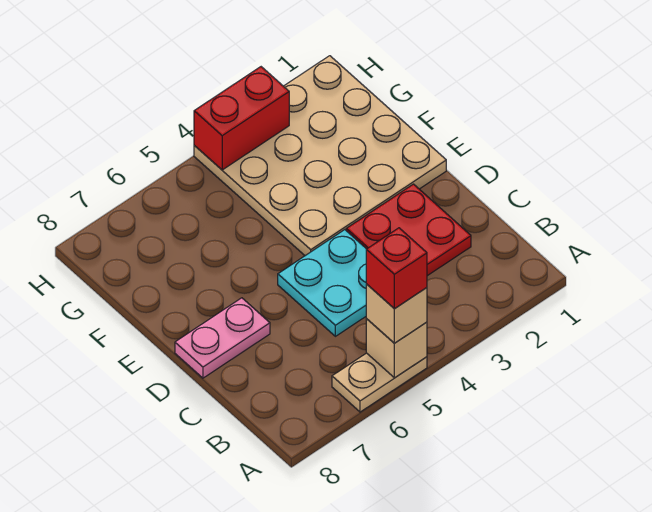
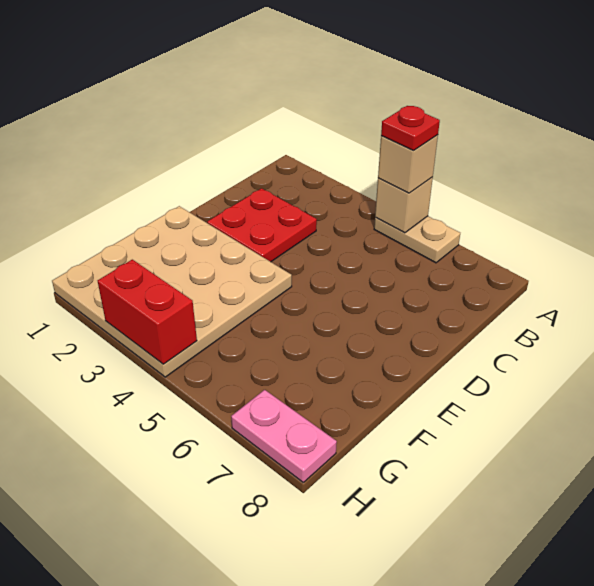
red 1x1 brick [366,228,427,308] -> red 1x1 plate [381,106,440,151]
cyan 2x2 plate [278,230,367,336] -> none
pink 1x2 plate [175,298,270,378] -> pink 1x2 plate moved to [231,390,337,482]

